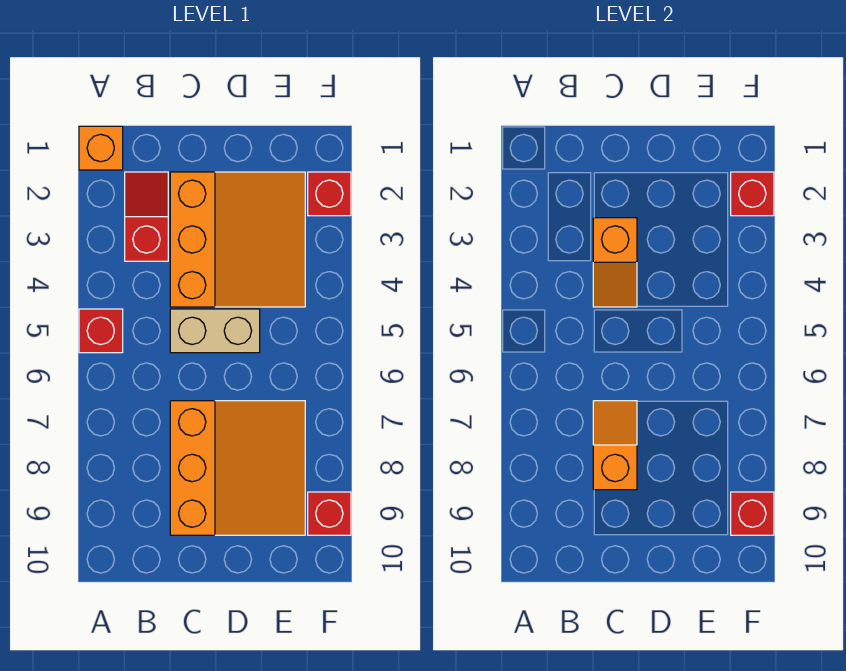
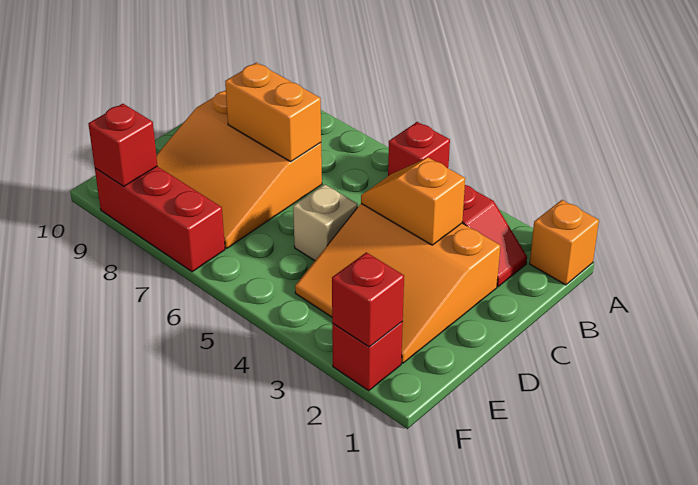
tan 1x2 brick [170,309,260,353] -> tan 1x1 brick [293,184,358,261]
orange 1x2 slope [593,401,637,490] -> orange 1x2 brick [225,63,321,162]
red 1x1 brick [308,492,351,535] -> red 1x3 brick [95,166,225,272]

